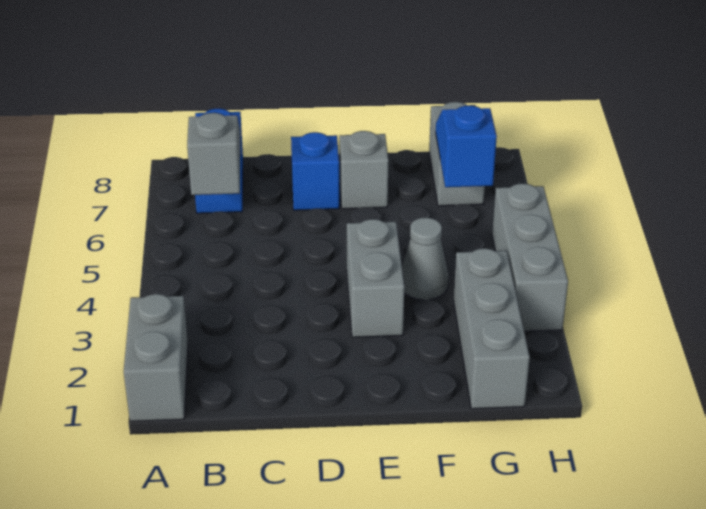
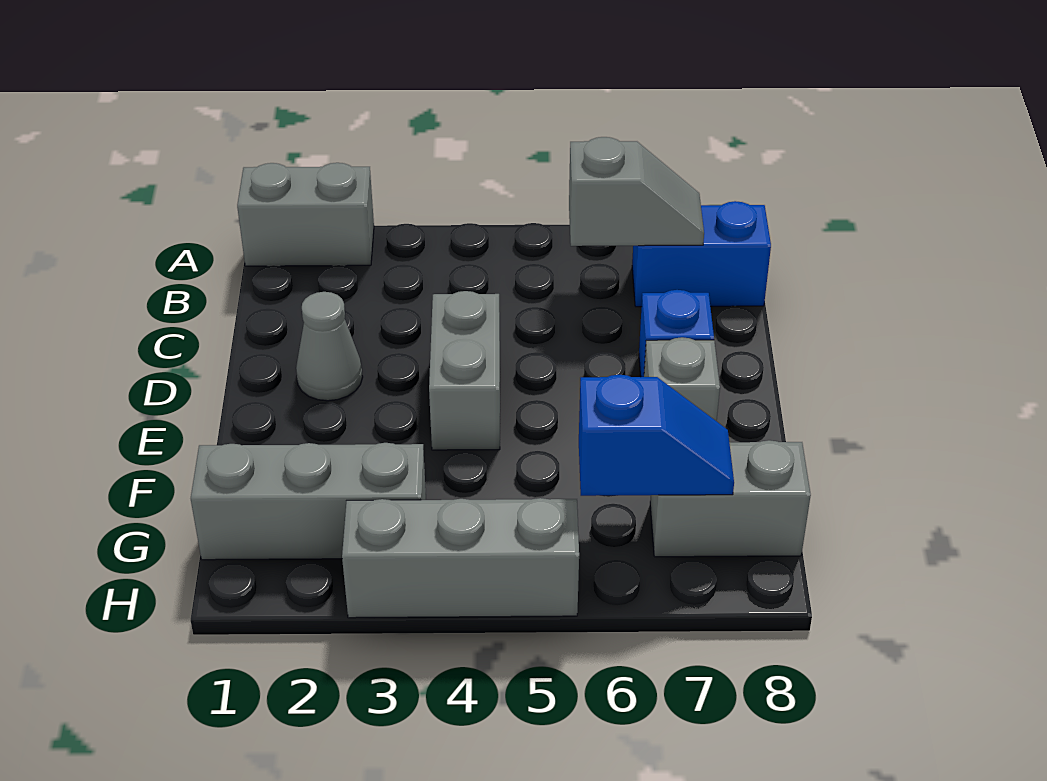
grey 1x2 brick [347,219,404,337] -> grey 1x2 brick turned to [429,291,500,450]
grey 1x1 cone [402,218,449,300] -> grey 1x1 cone moved to [296,292,363,401]

